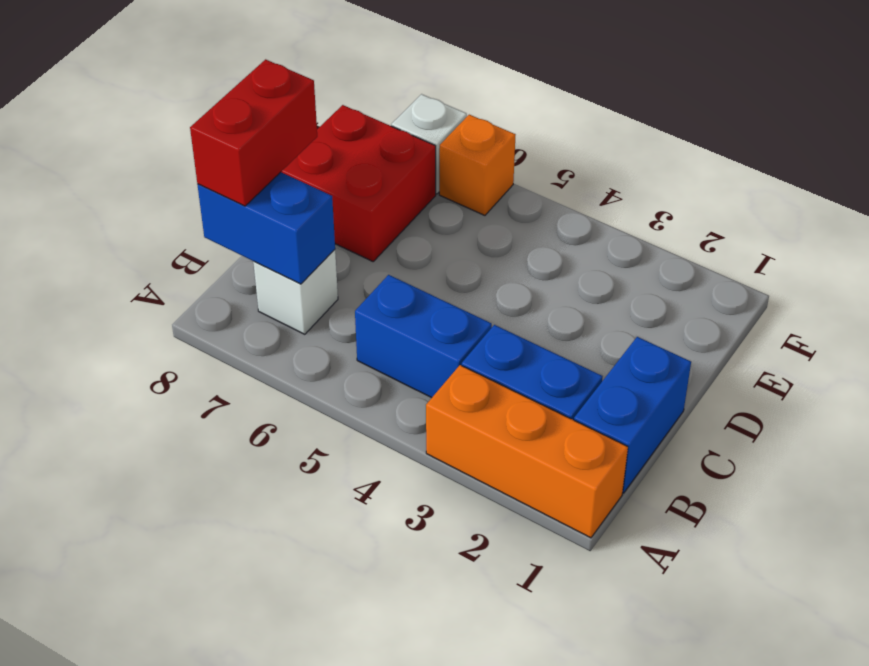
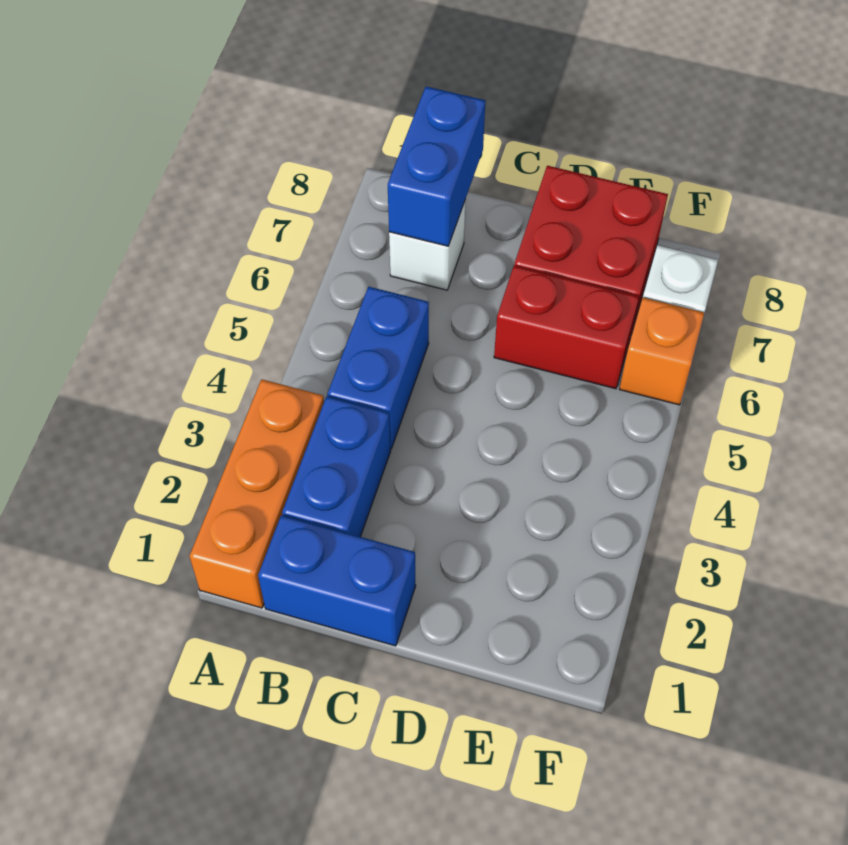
red 1x2 brick [190,59,317,206] -> red 1x2 brick moved to [494,266,639,389]

